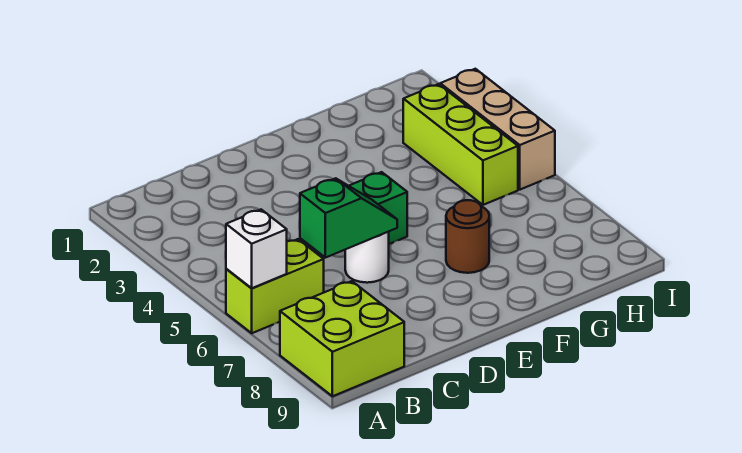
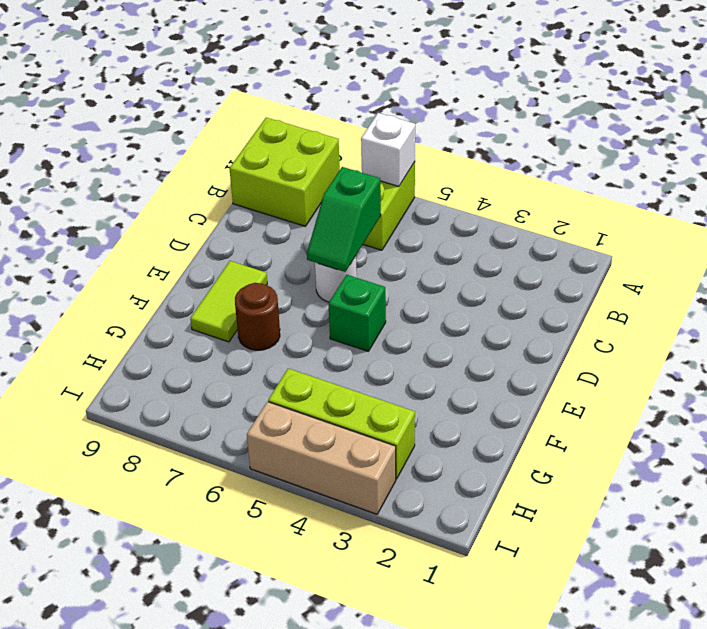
none -> lime 1x2 tile [190,261,267,342]

